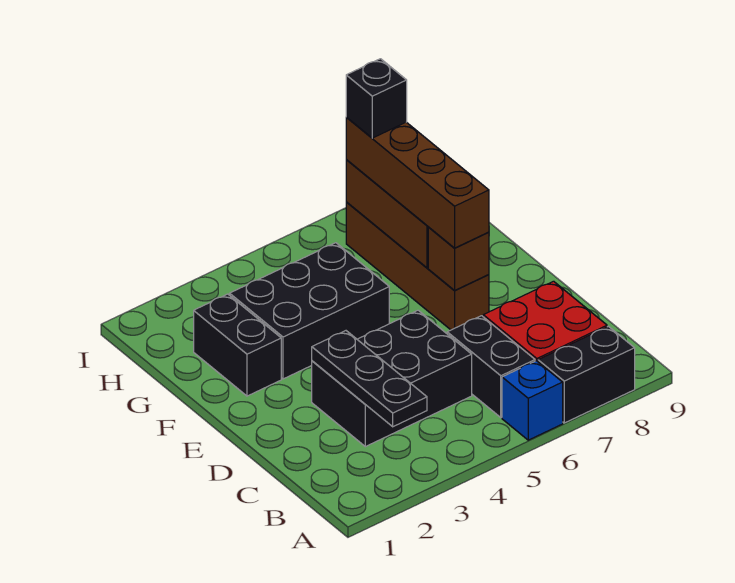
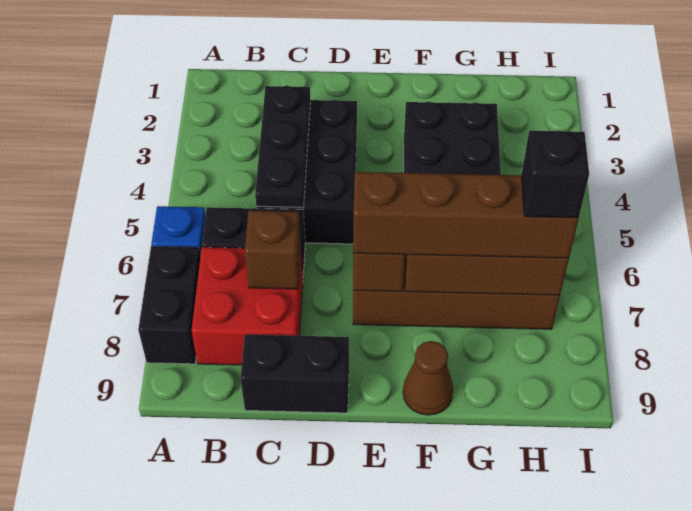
black 1x3 plate [312,331,427,427] -> black 1x3 plate turned to [255,86,310,207]
none -> brown 1x1 brick [245,211,301,289]
black 1x2 brick [194,294,281,396] -> black 1x2 brick moved to [241,334,349,413]
none -> brown 1x1 cone [403,341,453,415]

